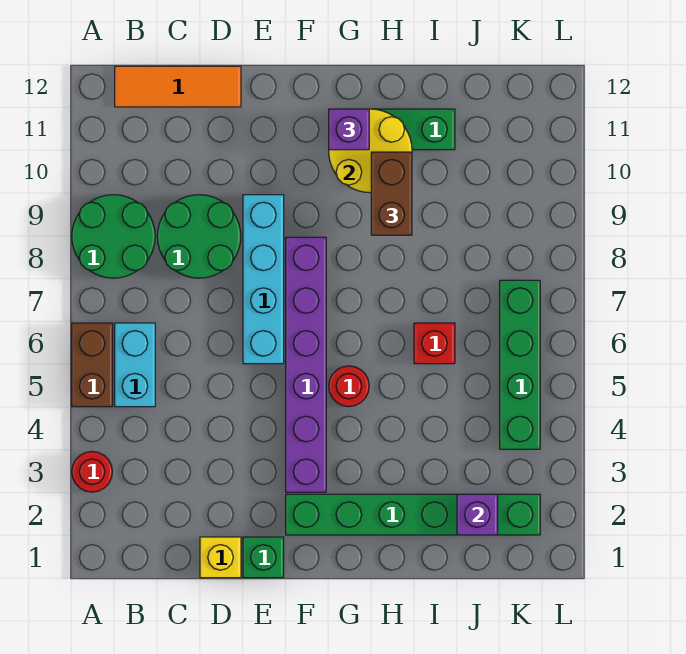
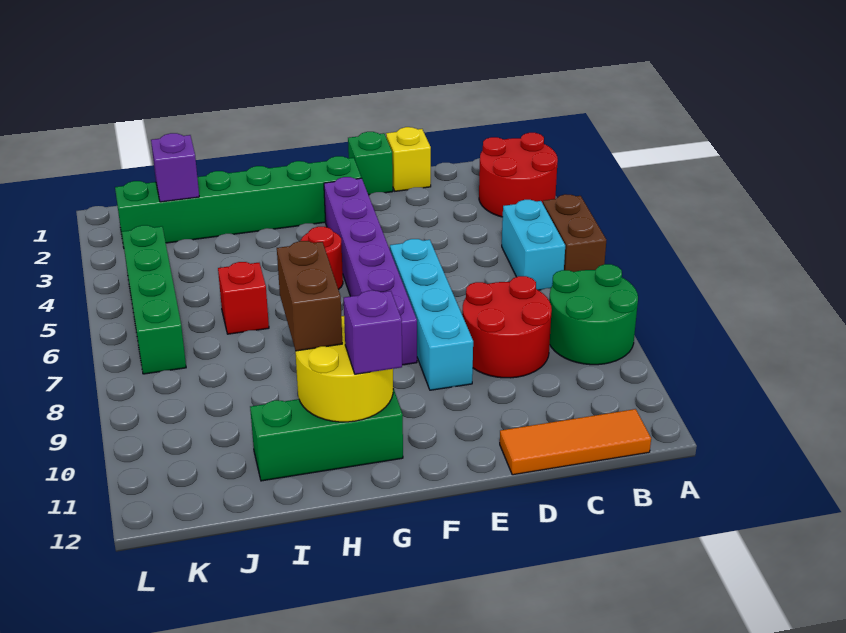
red 1x1 round brick [72,452,112,492] -> red 2x2 round brick [479,133,558,217]
green 2x2 round brick [157,195,241,278] -> red 2x2 round brick [462,276,552,378]

